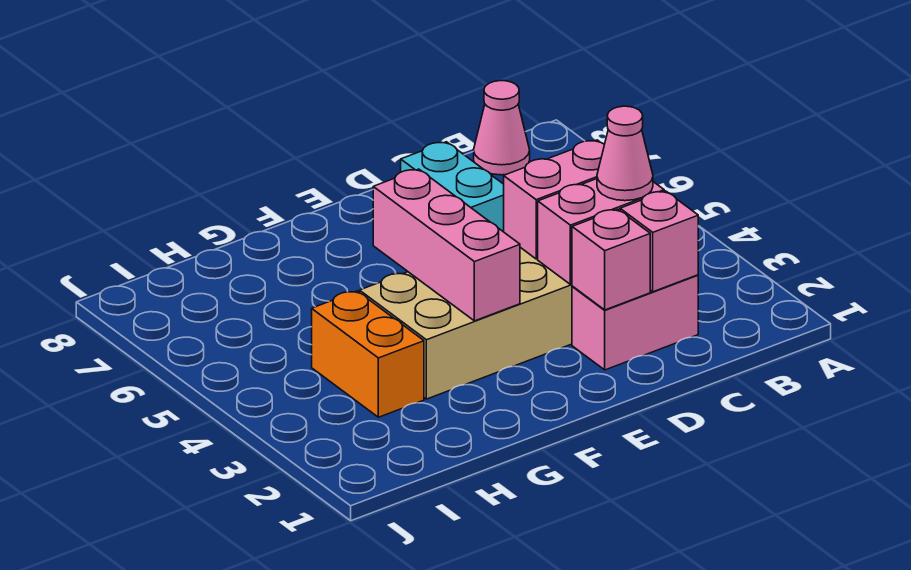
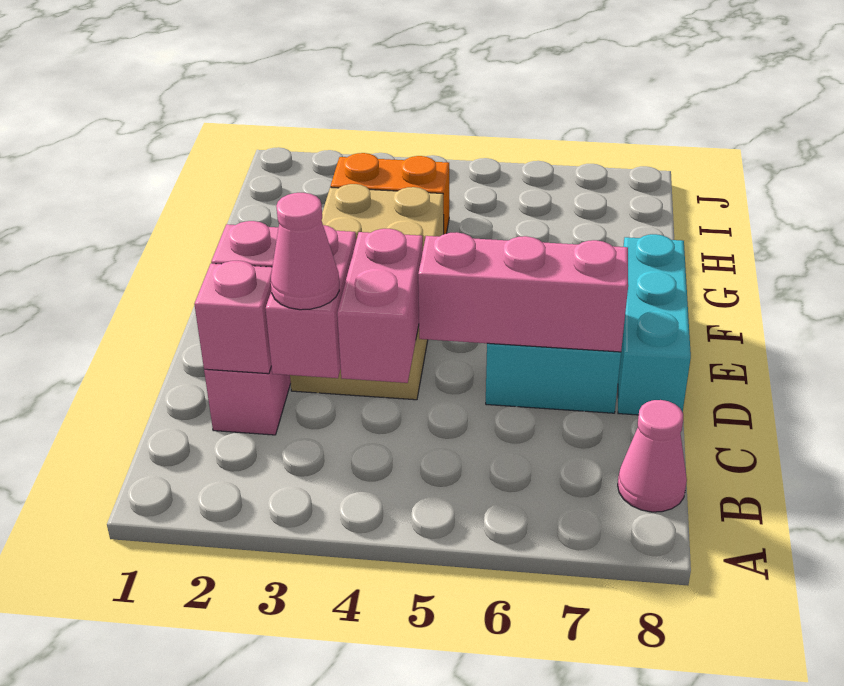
none -> cyan 1x3 brick [618,234,691,415]
pink 1x3 brick [373,169,520,321] -> pink 1x3 brick moved to [418,232,628,352]

